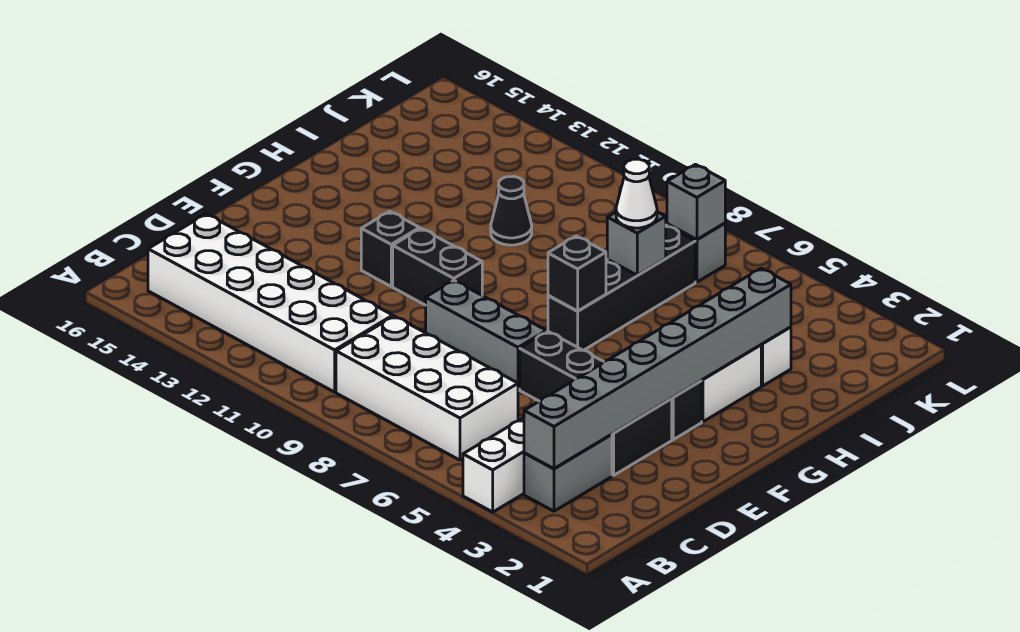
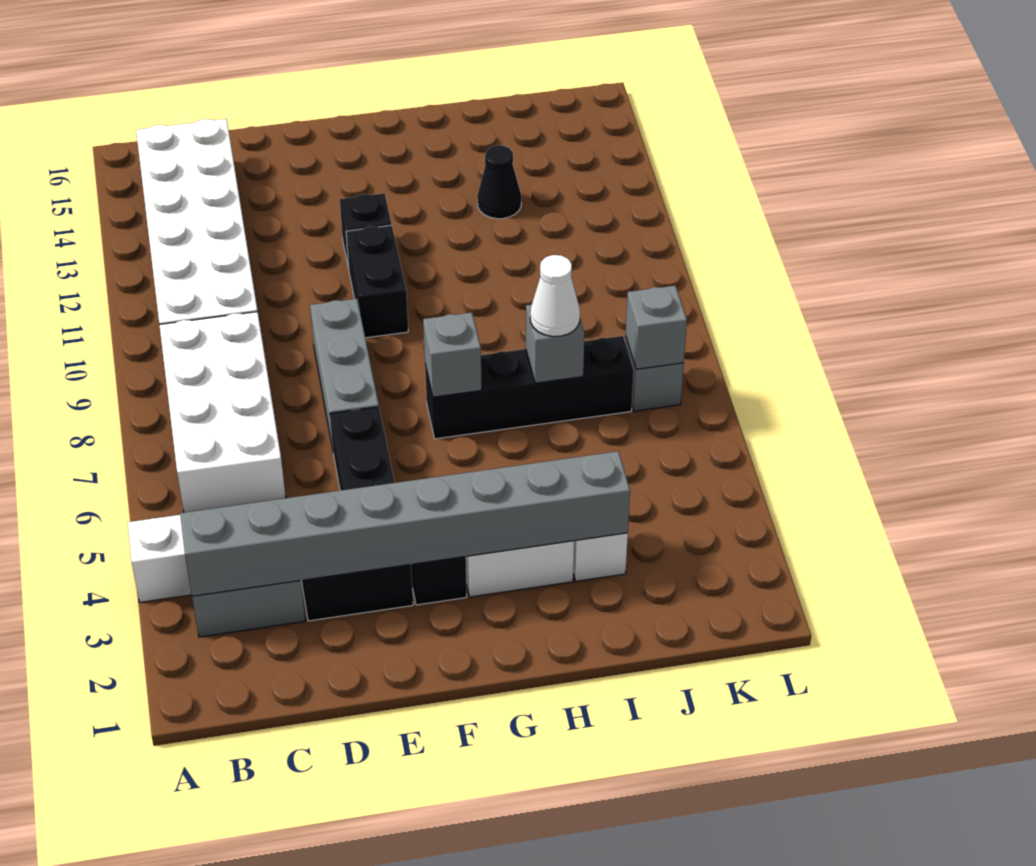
black 1x1 brick [548,236,606,311] -> grey 1x1 brick [423,313,482,397]
black 1x1 cone [491,177,532,245] -> black 1x1 cone moved to [477,145,521,219]

